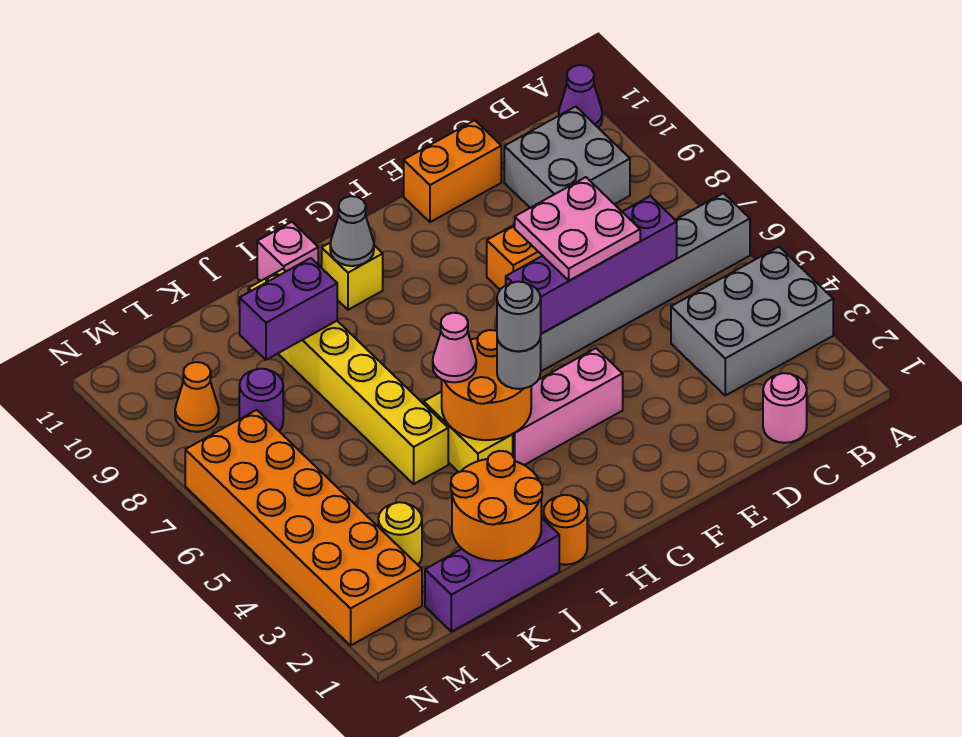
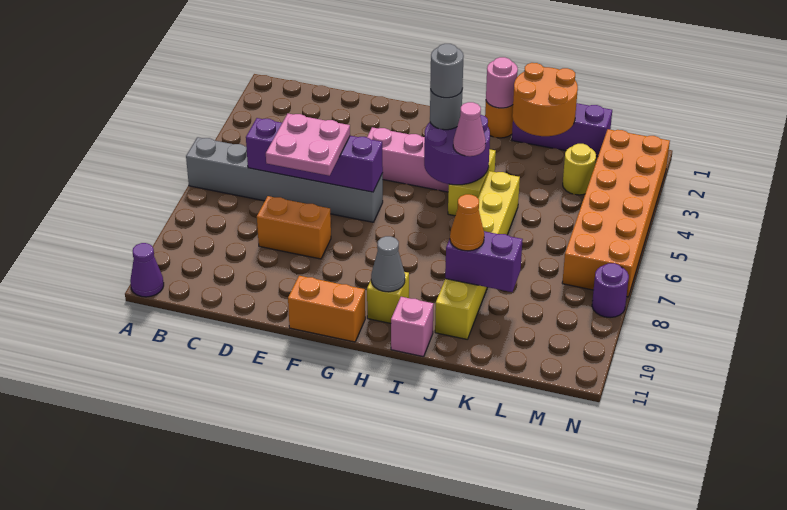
grey 2x3 brick [671,247,833,395] -> none
grey 2x2 brick [504,107,630,208] -> none
pink 1x1 round brick [763,373,807,443] -> pink 1x1 round brick moved to [486,57,518,108]
orange 1x2 brick [404,120,501,222] -> orange 1x2 brick moved to [288,276,365,342]
orange 2x2 round brick [442,330,531,440] -> purple 2x2 round brick [424,115,490,185]
purple 1x1 round brick [239,369,283,431] -> purple 1x1 round brick moved to [592,263,629,318]
orange 1x1 cone [175,362,219,432] -> orange 1x1 cone moved to [450,194,484,251]

